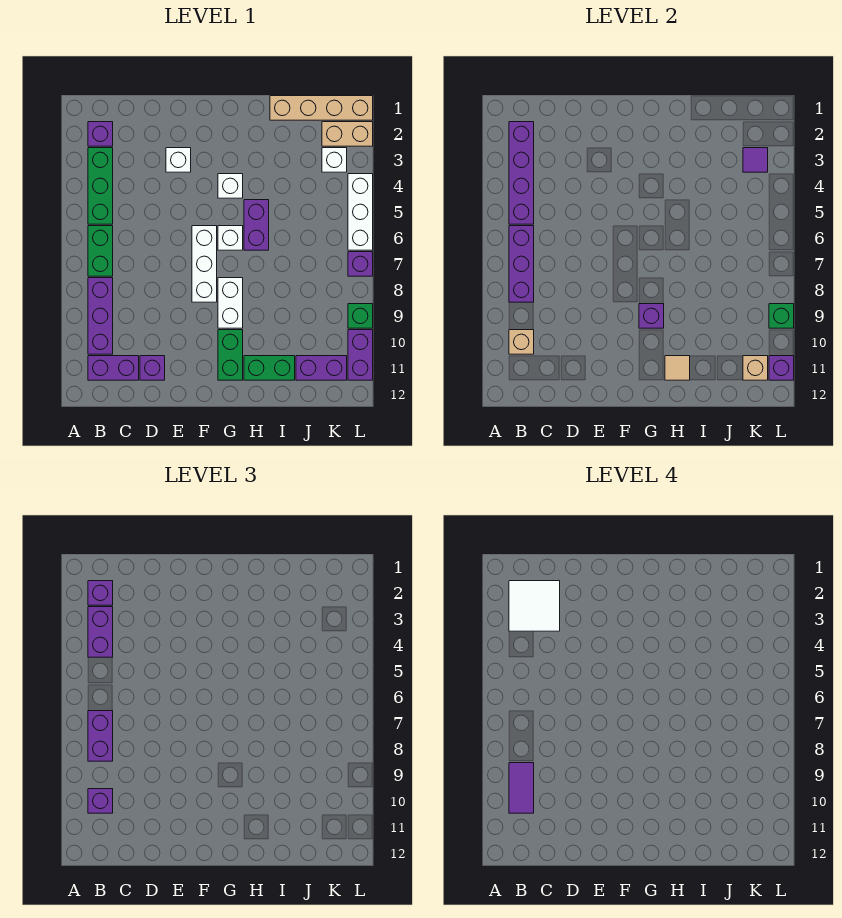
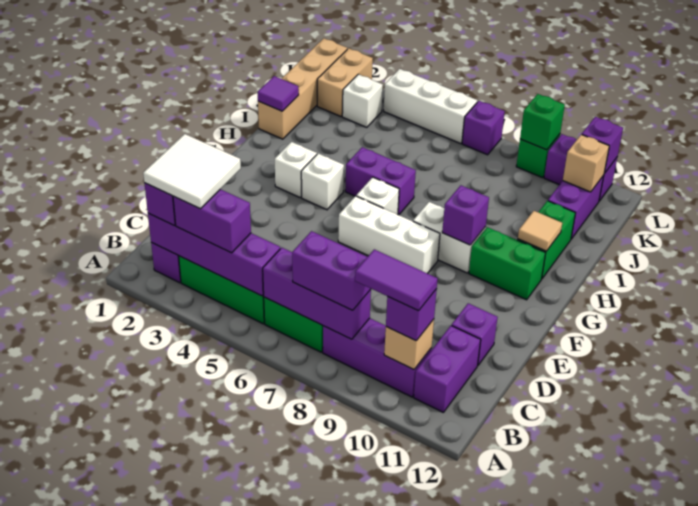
white 1x1 brick [166,148,191,172] -> white 1x1 brick moved to [275,142,317,197]
purple 1x1 tile [743,148,768,172] -> purple 1x1 tile moved to [258,76,299,111]

